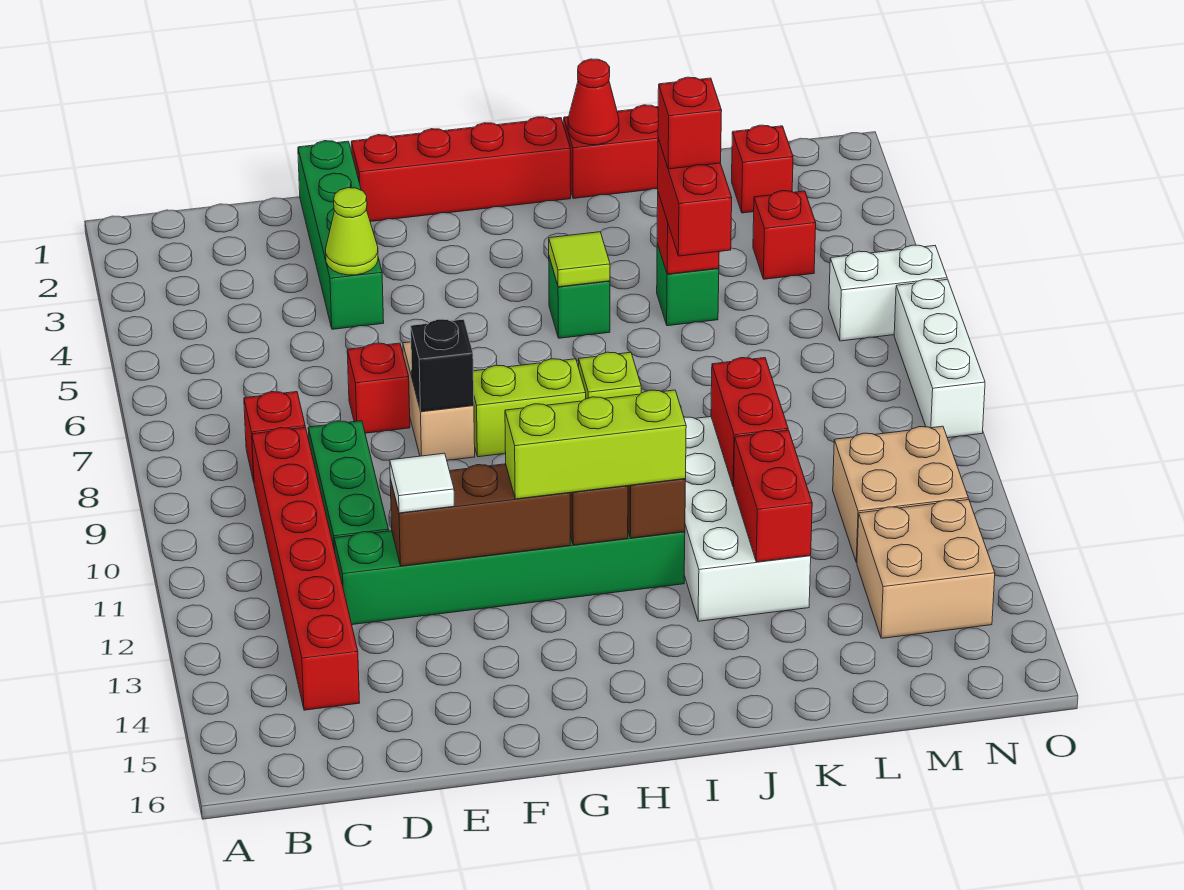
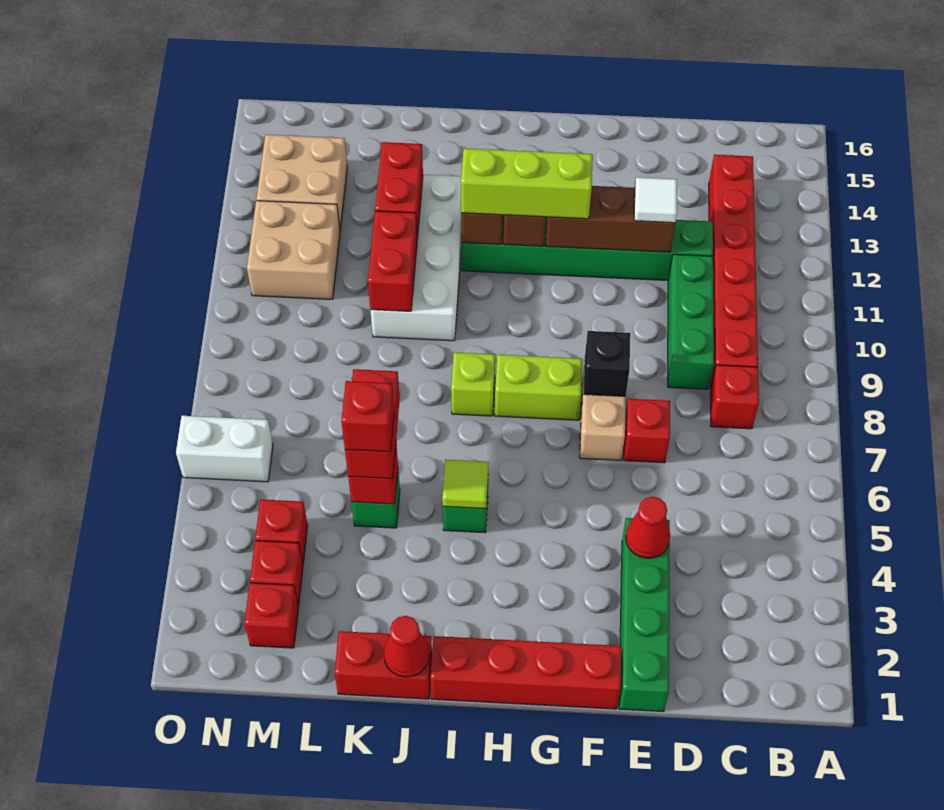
lime 1x1 cone [326,188,378,275] -> red 1x1 cone [626,497,670,558]
none -> red 1x1 brick [250,541,303,605]
white 1x3 brick [894,279,985,438] -> none

